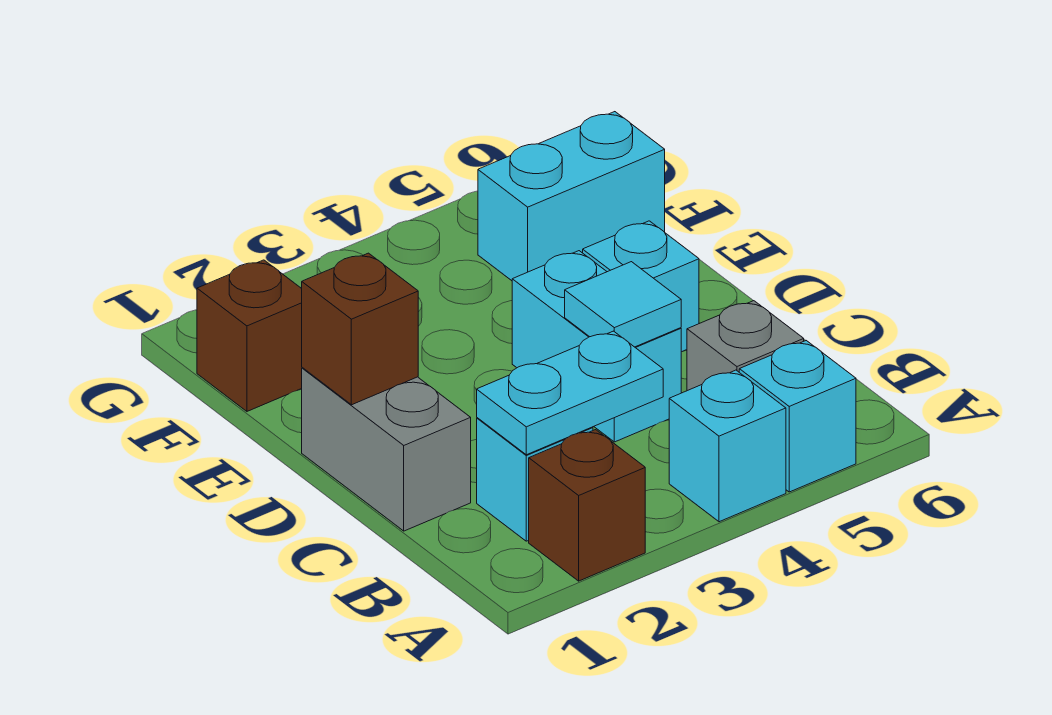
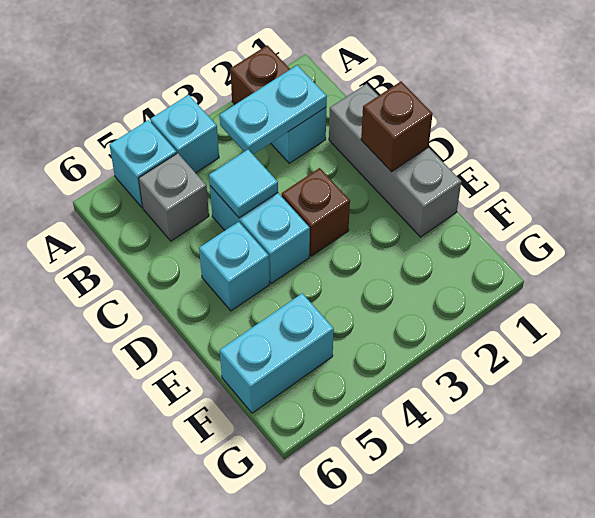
grey 1x2 brick [302,368,471,531] -> grey 1x3 brick [329,84,461,237]
brown 1x1 brick [197,260,302,411] -> brown 1x1 brick moved to [282,168,350,256]

